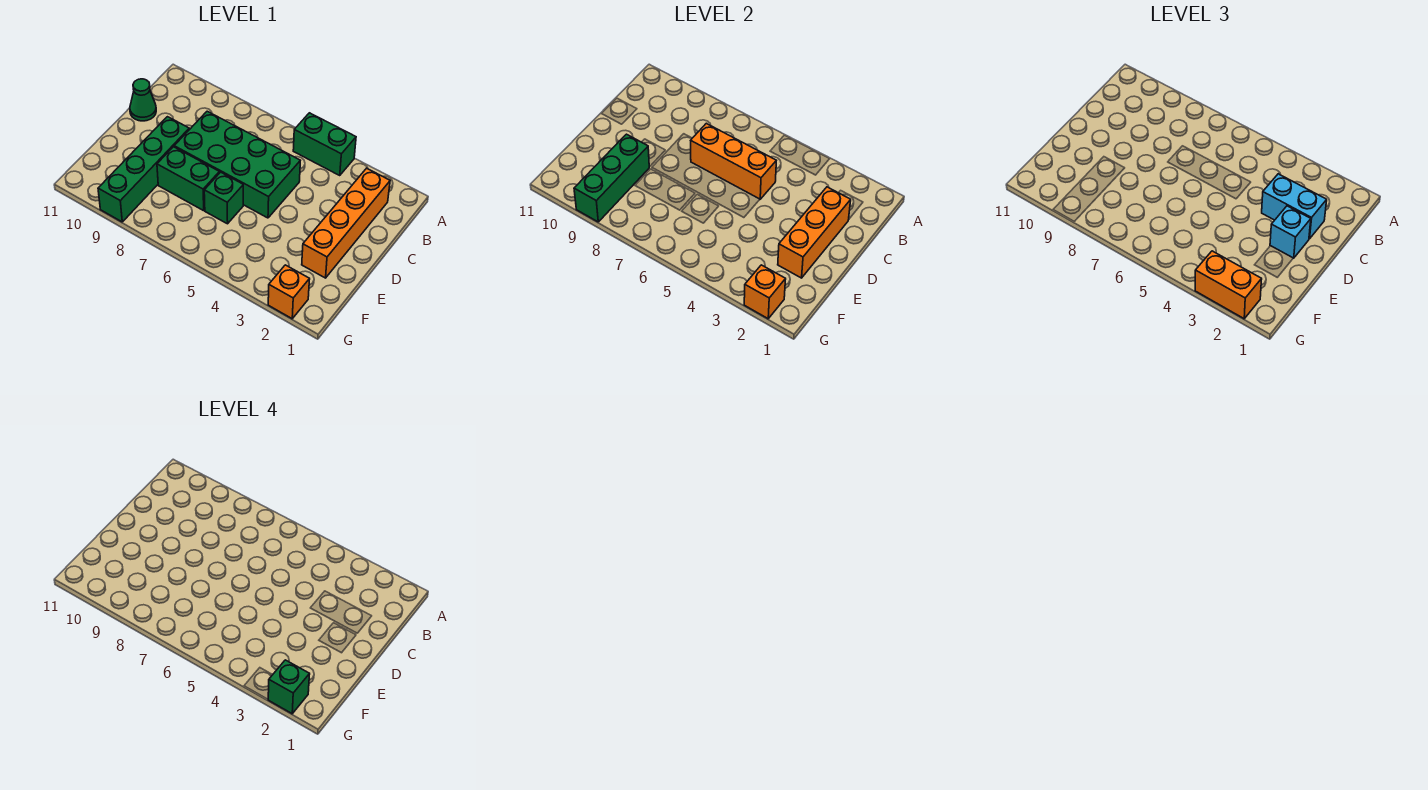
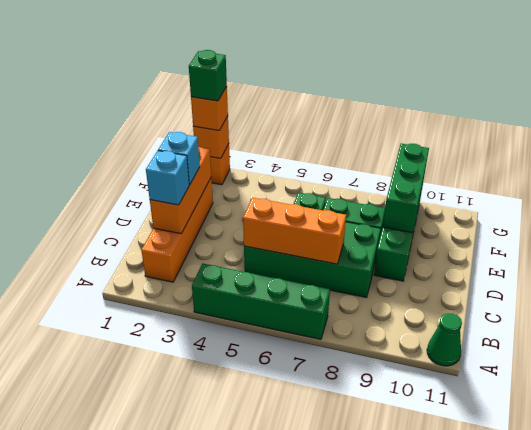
green 1x2 brick [293,113,356,175] -> green 1x4 brick [192,263,330,339]
cyan 1x2 brick [1262,174,1327,239] -> cyan 1x1 brick [146,151,189,205]
green 1x1 cone [130,79,156,121] -> green 1x1 cone moved to [427,313,462,366]
orange 1x2 brick [1195,251,1262,319] -> orange 1x1 brick [191,87,228,131]

